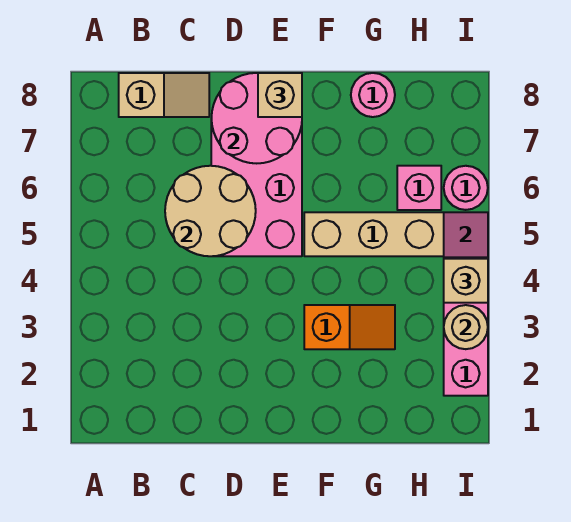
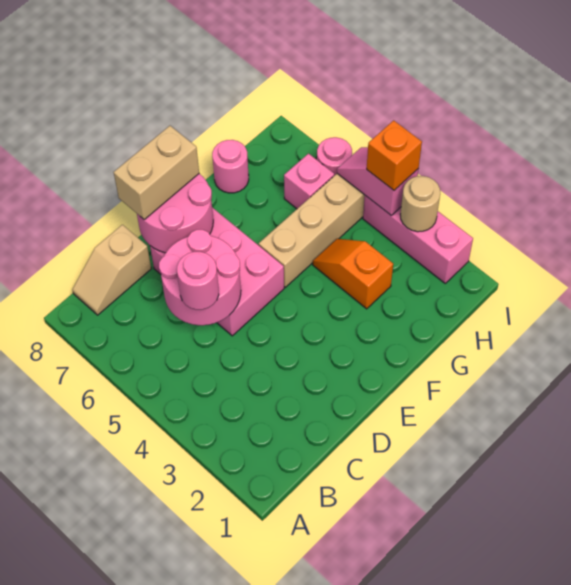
tan 1x2 slope [119,73,209,117] -> tan 1x2 slope turned to [72,225,151,315]
tan 2x2 round brick [165,166,256,256] -> pink 2x2 round brick [159,230,241,325]
none -> pink 1x1 round brick [177,252,219,310]
tan 1x1 brick [258,73,302,117] -> tan 1x2 brick [114,126,199,220]
orange 1x2 slope [304,305,395,349] -> orange 1x2 slope turned to [313,239,393,309]
tan 1x1 brick [444,259,488,303] -> orange 1x1 brick [366,120,422,190]

